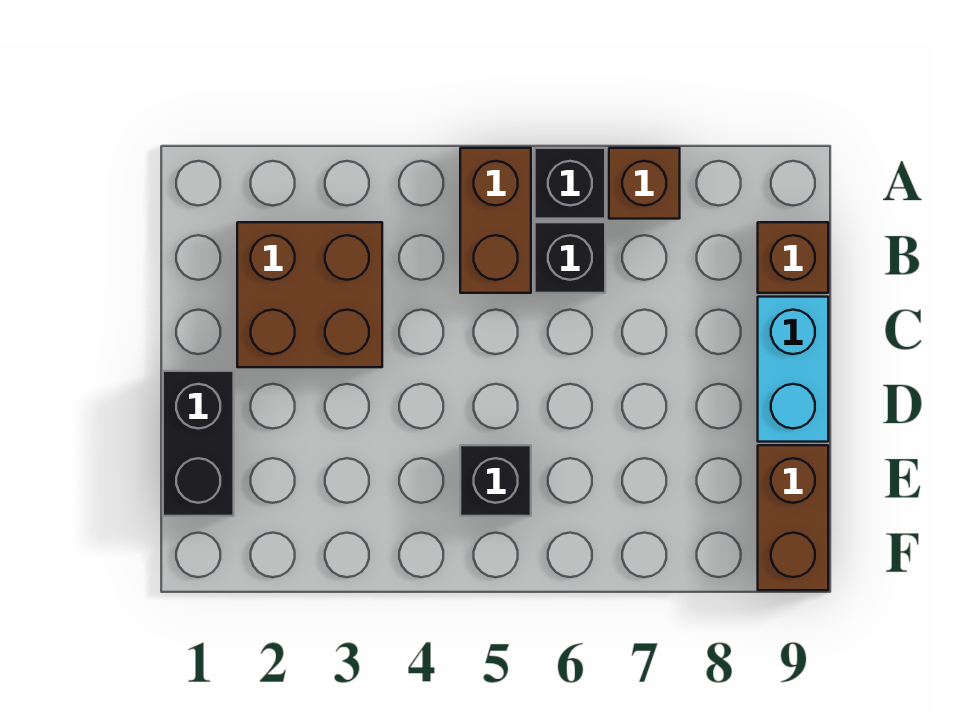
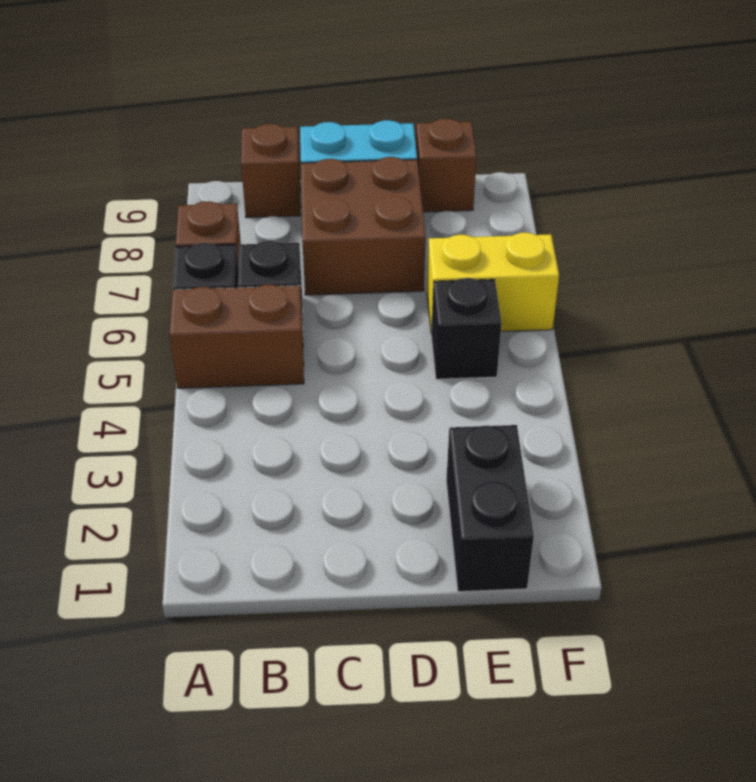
brown 2x2 brick [237,222,382,367] -> brown 2x2 brick moved to [301,157,426,295]
black 1x2 brick [163,371,234,516] -> black 1x2 brick turned to [446,425,534,592]
none -> yellow 1x2 brick [427,233,559,333]
brown 1x2 brick [758,445,828,590] -> brown 1x1 brick [416,119,477,212]

